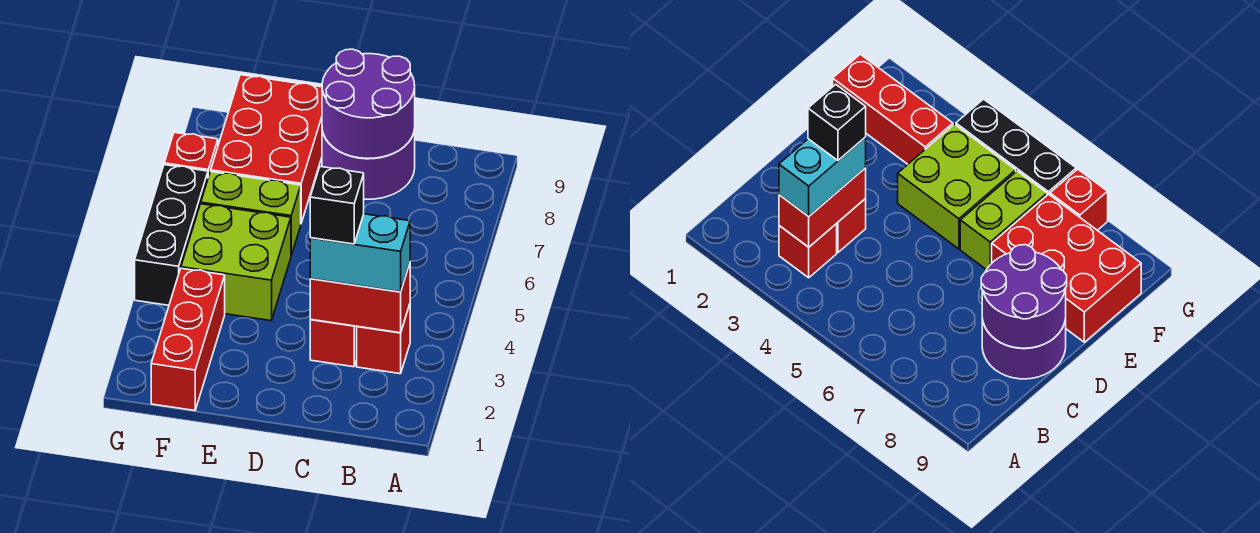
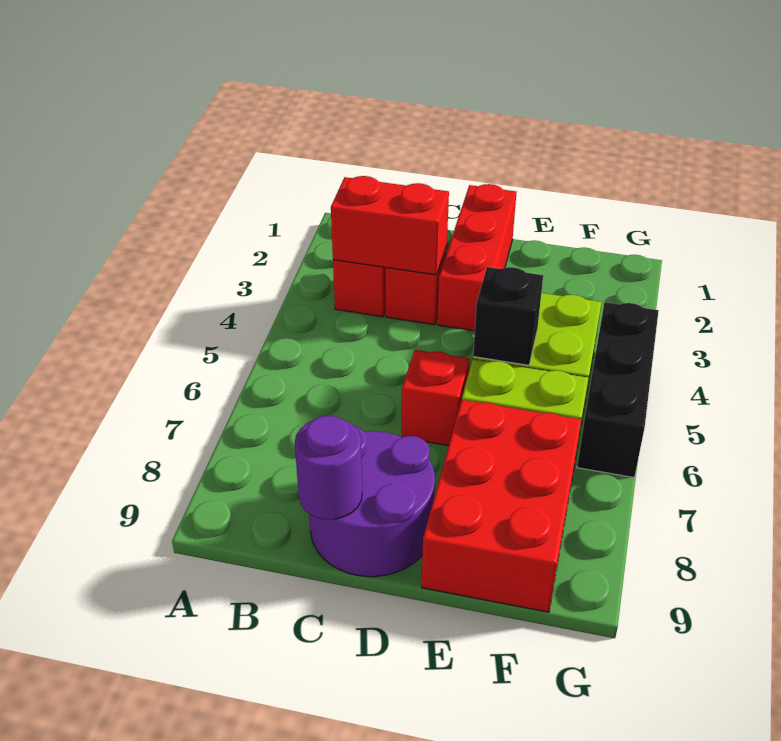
cyan 1x2 brick [310,214,410,292] -> none
black 1x1 brick [310,167,364,244] -> black 1x1 brick moved to [473,267,543,365]
purple 2x2 round brick [322,49,415,158] -> purple 1x1 round brick [295,416,362,520]
red 1x3 brick [151,268,225,411] -> red 1x3 brick moved to [437,184,517,331]
red 1x1 brick [164,132,218,177] -> red 1x1 brick moved to [402,350,470,446]

